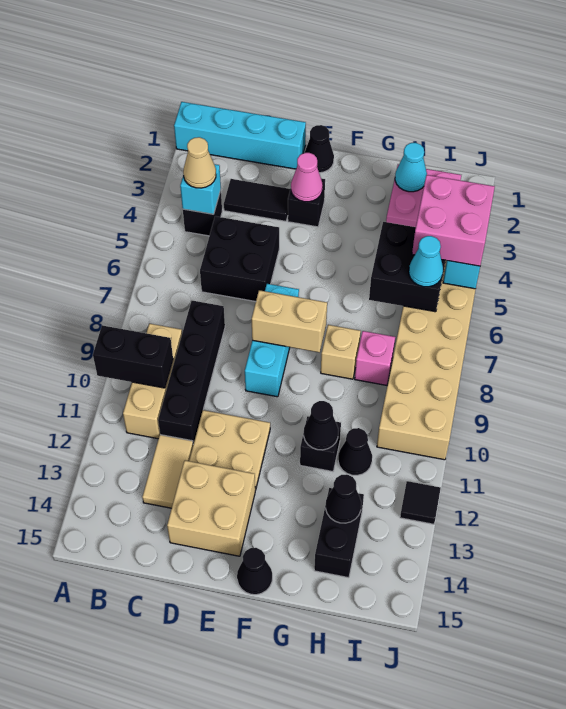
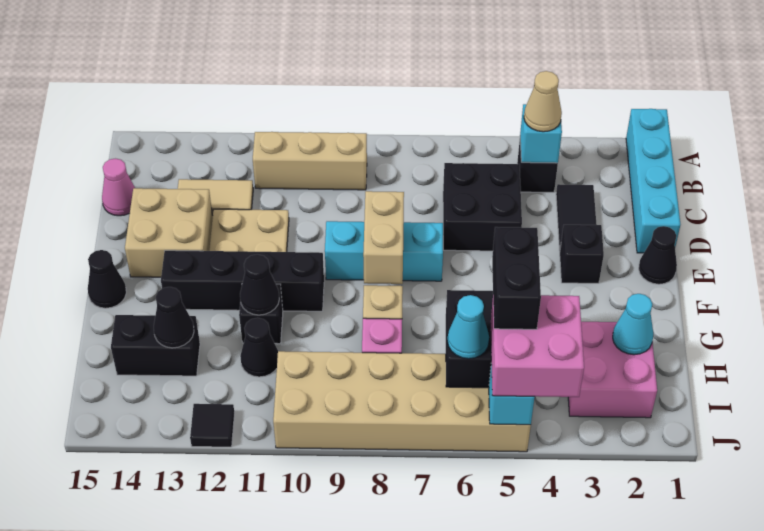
black 1x2 brick [93,325,173,388] -> black 1x2 brick moved to [492,227,541,329]
black 1x4 brick [158,301,225,444] -> black 1x4 brick moved to [161,250,324,311]
pink 1x1 cone [291,153,323,202] -> pink 1x1 cone moved to [102,159,135,216]

